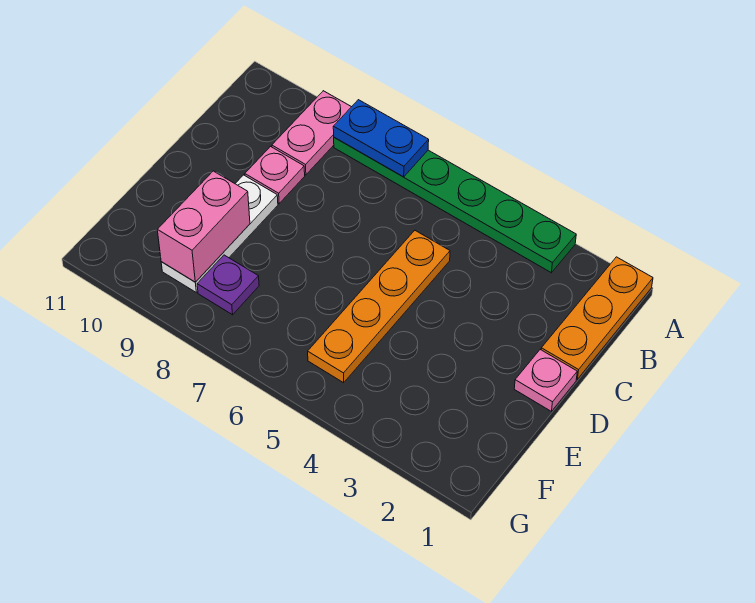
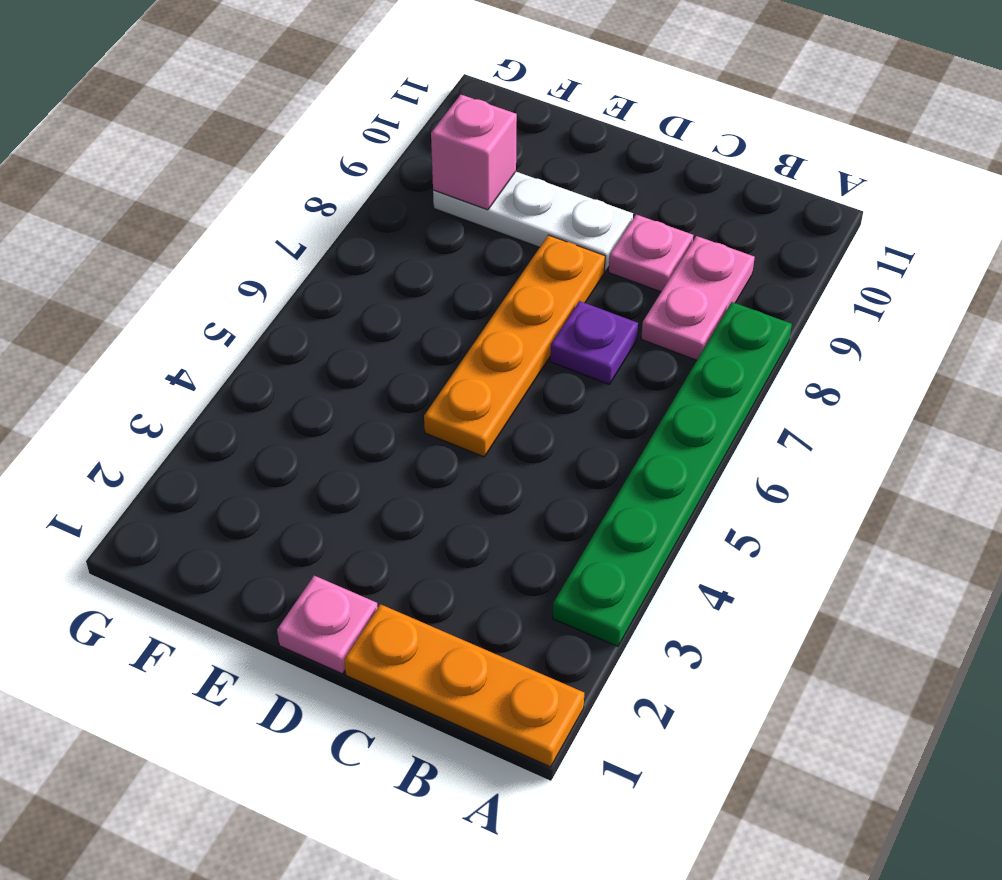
blue 1x2 plate [333,100,429,177] -> none
pink 1x2 plate [272,91,351,175] -> pink 1x2 plate turned to [641,236,755,360]
orange 1x4 plate [308,231,450,383] -> orange 1x4 plate turned to [424,235,605,457]
pink 1x2 brick [157,171,250,282] -> pink 1x1 brick [431,95,517,210]
purple 1x1 plate [197,255,259,315] -> purple 1x1 plate moved to [550,301,638,384]

